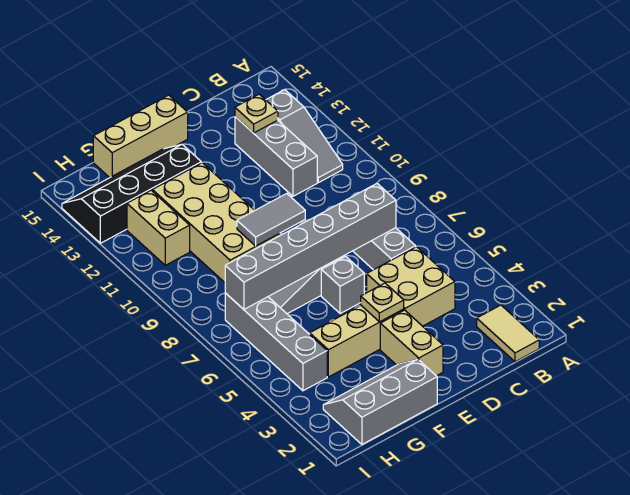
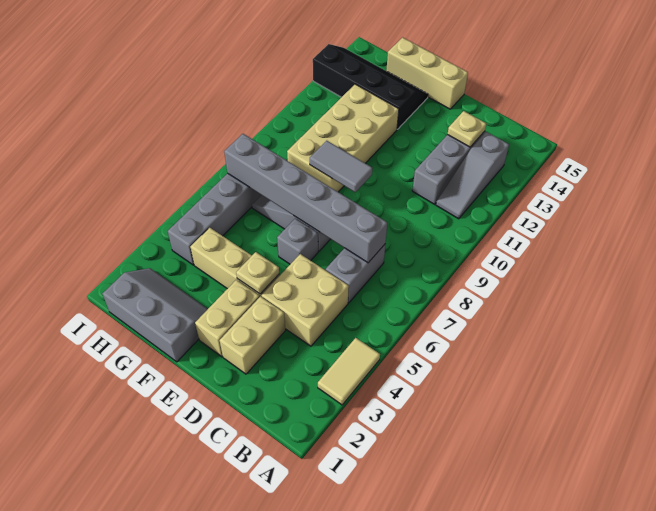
tan 1x2 tile [477,305,539,362] -> tan 1x2 tile moved to [318,338,380,405]
tan 1x2 brick [127,190,190,265] -> tan 1x2 brick moved to [220,296,285,374]

